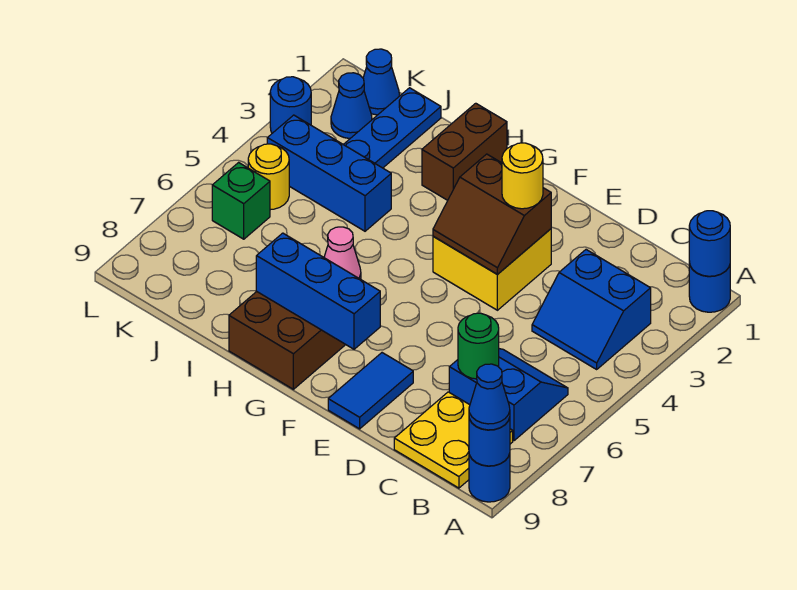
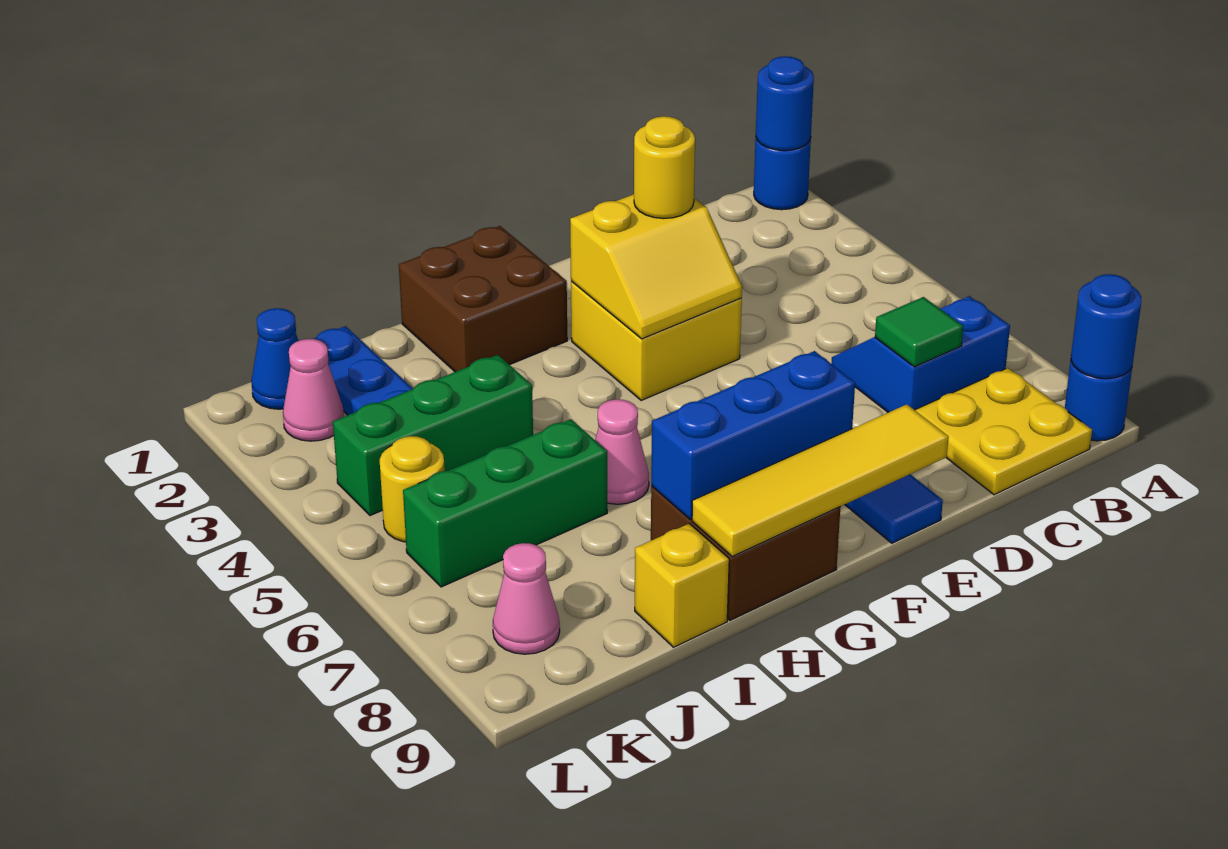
blue 1x1 cone [469,364,510,430] -> none
blue 2x2 slope [532,250,651,369] -> none
green 1x1 round brick [458,313,499,379] -> green 1x1 tile [875,297,963,367]
brown 2x2 slope [433,154,551,274] -> yellow 2x2 slope [570,194,742,339]
none -> yellow 1x4 tile [692,404,949,556]
brown 1x2 brick [422,103,507,200] -> brown 2x2 brick [399,226,567,372]
blue 1x3 brick [267,115,391,231] -> green 1x3 brick [333,355,533,516]
none -> yellow 1x1 brick [635,524,729,647]
blue 1x1 cone [331,73,372,139] -> pink 1x1 cone [283,339,344,441]
green 1x1 brick [212,163,270,239] -> green 1x3 brick [403,419,607,587]
none -> pink 1x1 cone [493,543,560,654]
blue 1x1 round brick [270,77,311,133] -> none

